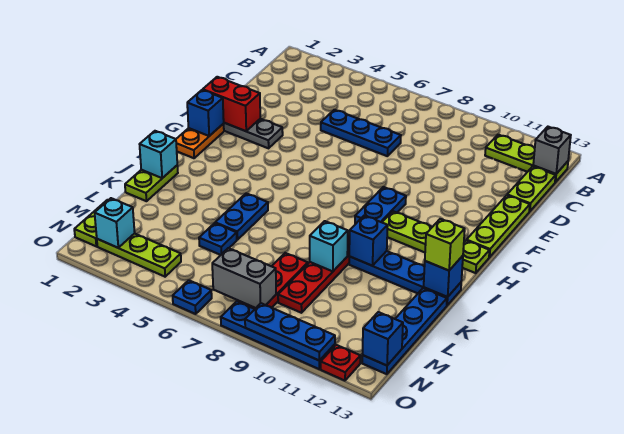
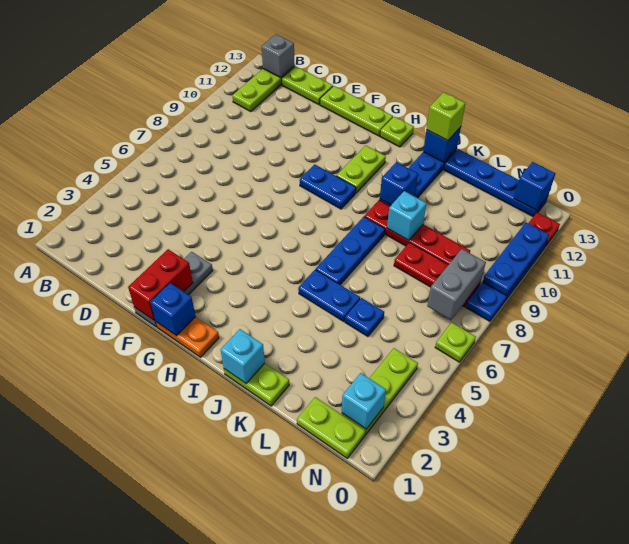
blue 1x3 plate [321,110,401,156] -> blue 1x3 plate moved to [316,217,385,285]
blue 1x1 plate [173,280,212,314] -> lime 1x1 plate [435,322,476,362]

